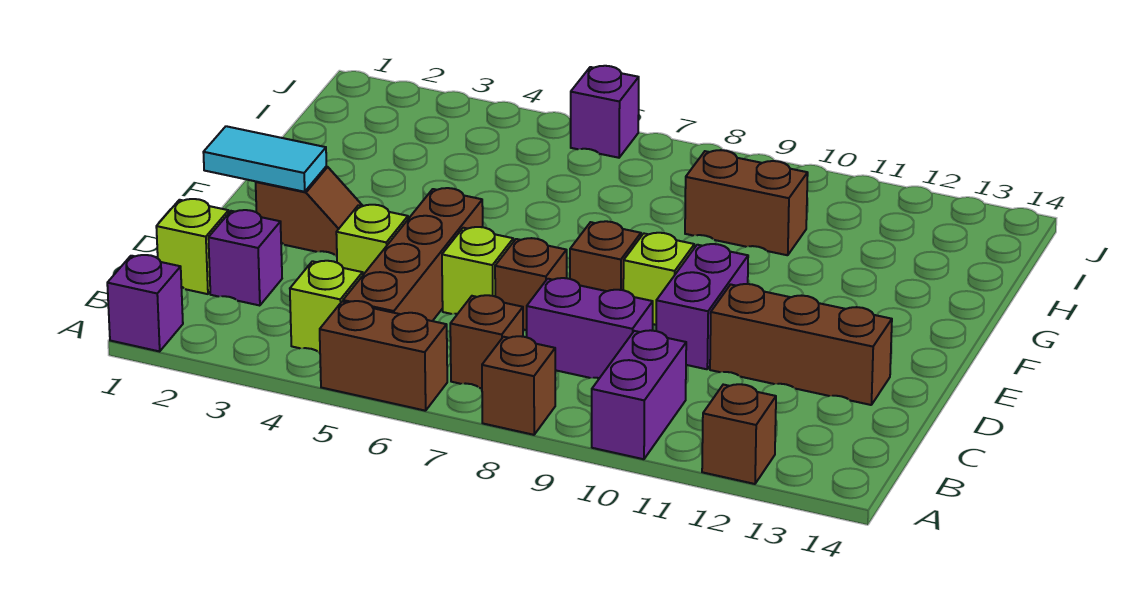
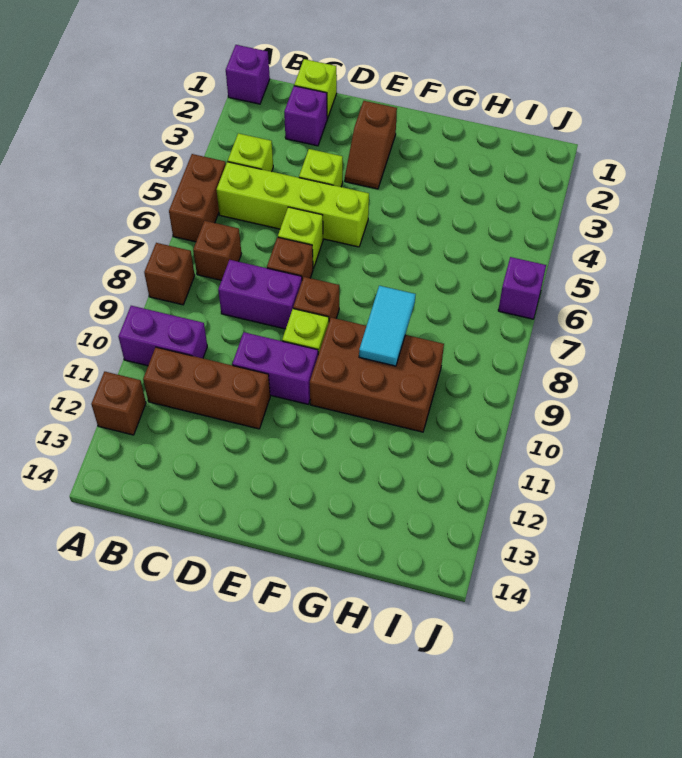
brown 1x4 brick [343,188,483,321] -> lime 1x4 brick [217,162,369,247]
purple 1x2 brick [527,278,653,378] -> purple 1x2 brick turned to [218,260,302,329]
brown 1x3 brick [710,284,892,405] -> brown 1x3 brick turned to [143,347,270,429]
cyan 1x2 tile [203,126,326,192] -> cyan 1x2 tile moved to [359,286,416,366]
brown 1x2 brick [685,150,808,255] -> brown 2x3 brick [310,318,444,432]

